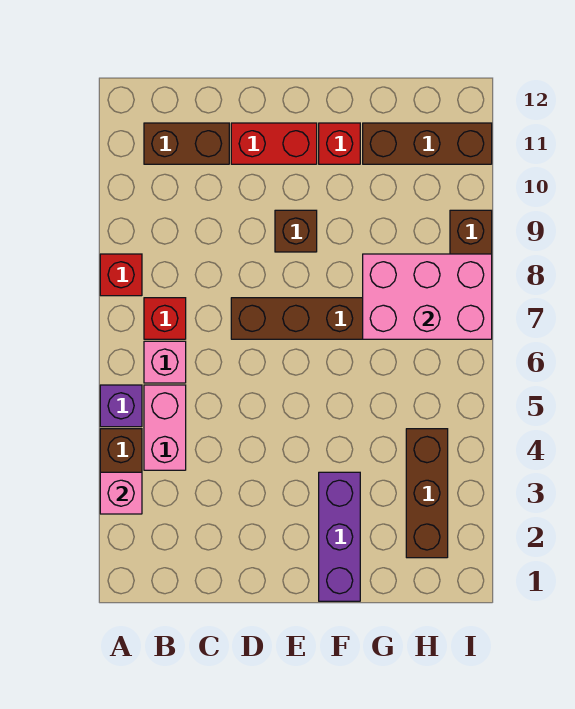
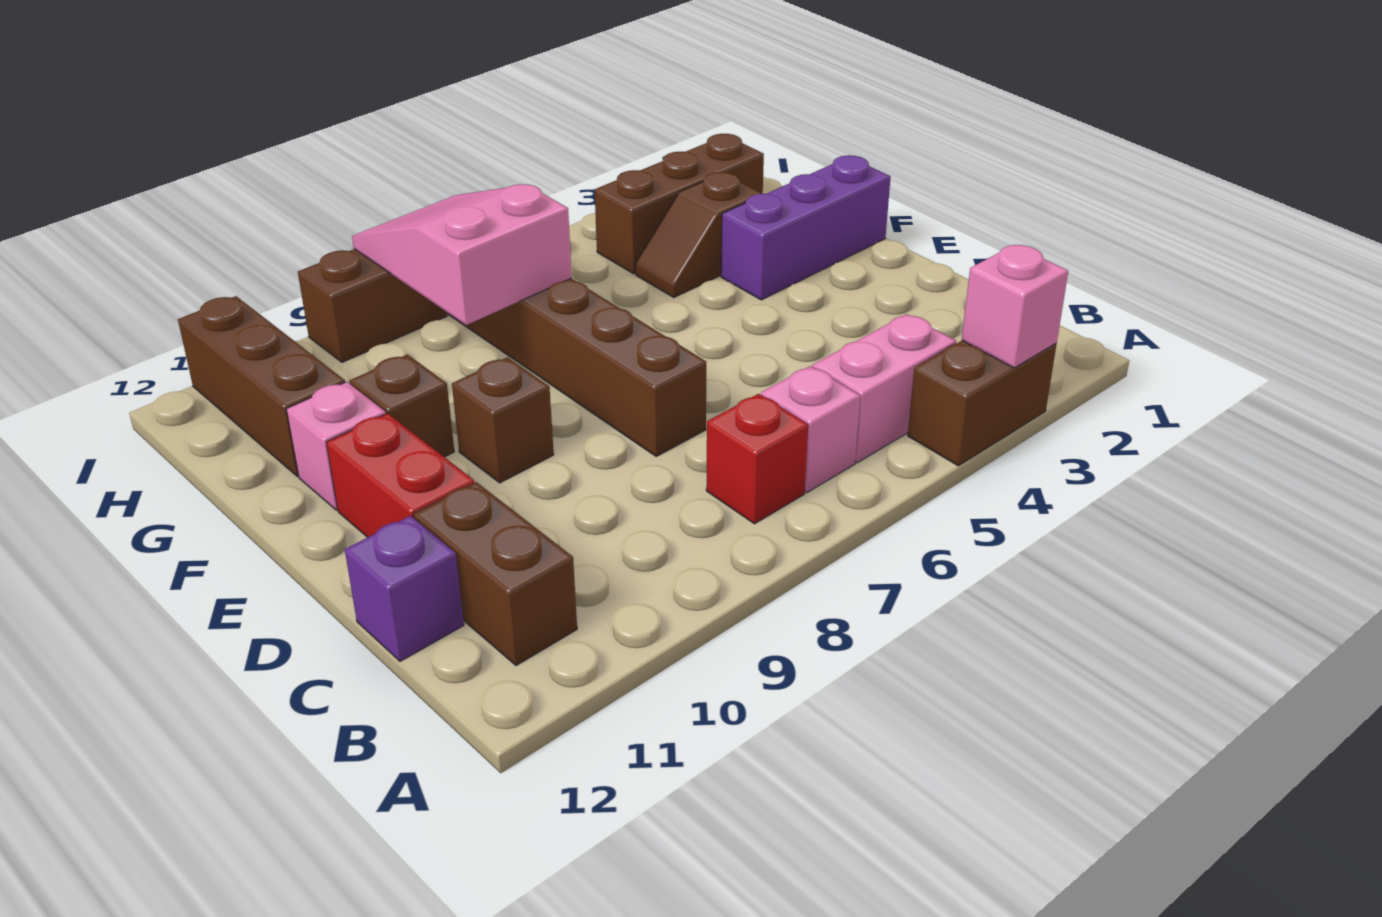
purple 1x1 brick [100,385,142,427] -> purple 1x1 brick moved to [345,516,464,661]
red 1x1 brick [100,254,142,296] -> none
none -> brown 1x1 brick [350,355,454,457]
red 1x1 brick [319,123,360,164] -> pink 1x1 brick [286,382,386,510]
none -> brown 1x2 slope [635,172,763,298]
pink 2x3 brick [363,254,492,339] -> pink 2x3 slope [352,184,572,325]

